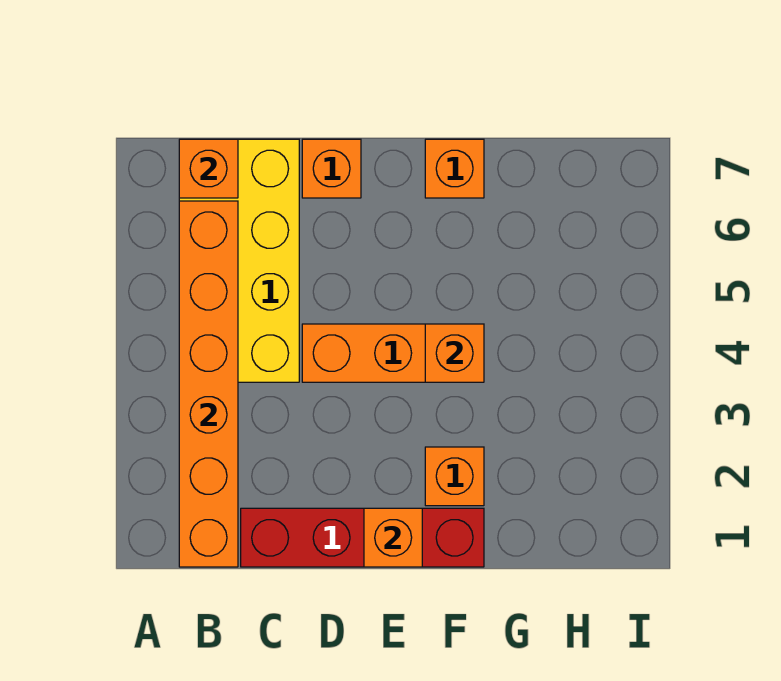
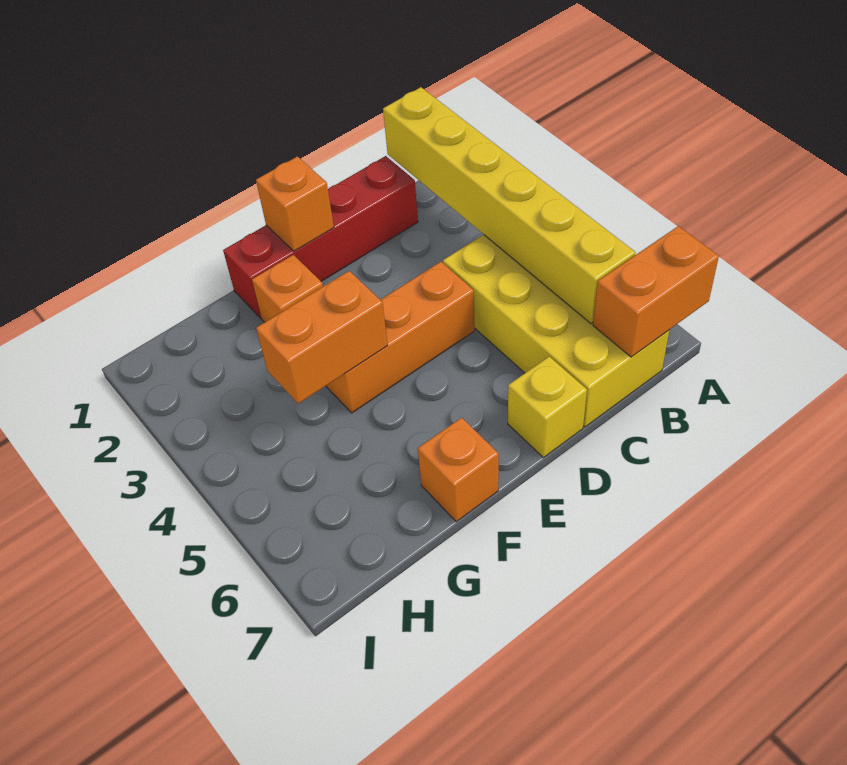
orange 1x6 brick [179,201,238,567] -> yellow 1x6 brick [383,87,636,324]
orange 1x1 brick [179,139,238,198] -> orange 1x2 brick [593,226,719,357]
orange 1x1 brick [302,139,361,198] -> yellow 1x1 brick [508,357,587,457]
orange 1x1 brick [425,324,484,382] -> orange 1x2 brick [256,271,388,404]

